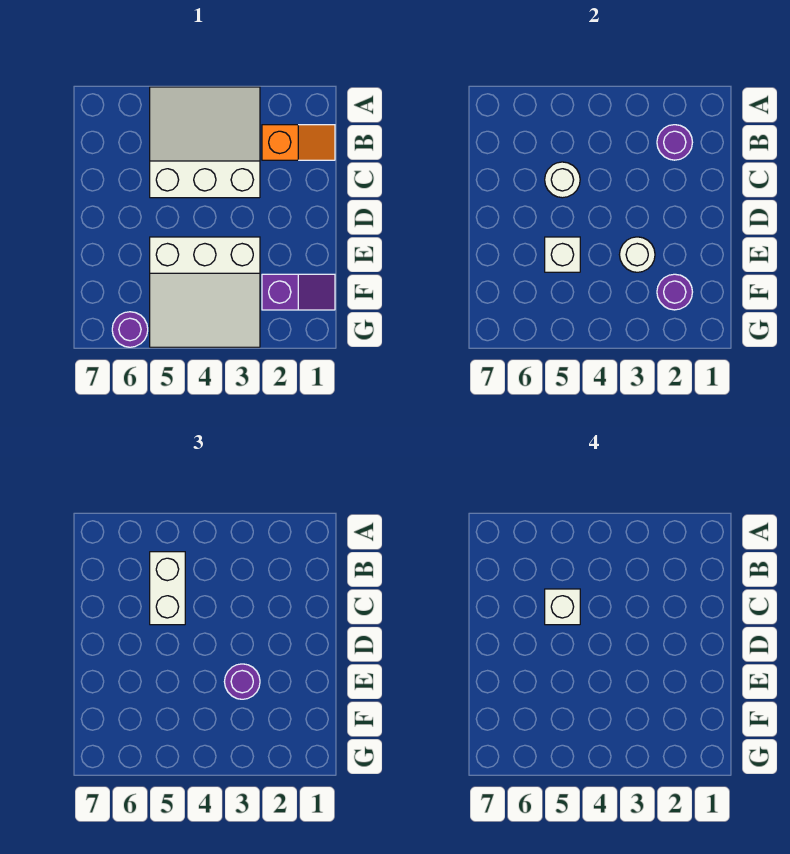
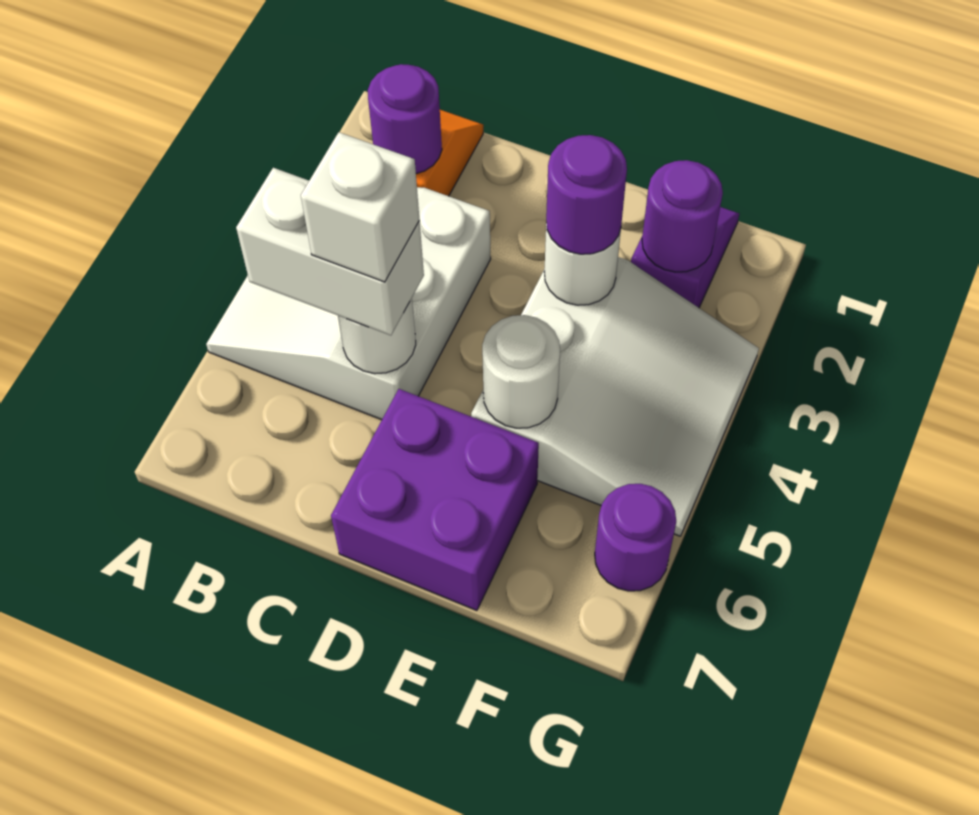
none -> purple 2x2 brick [331,389,539,611]
white 1x1 brick [545,237,580,272] -> white 1x1 round brick [482,315,560,428]

